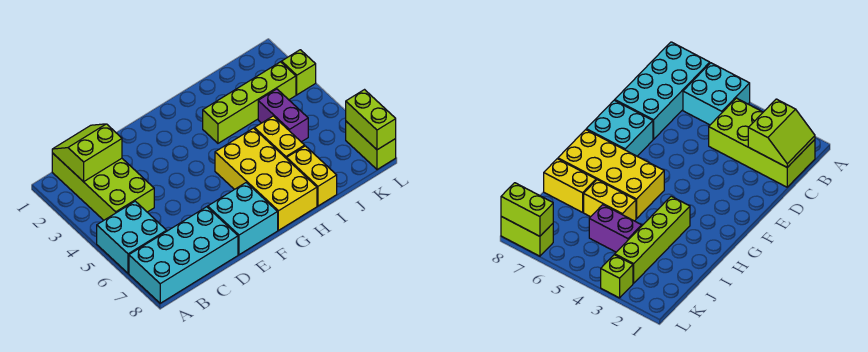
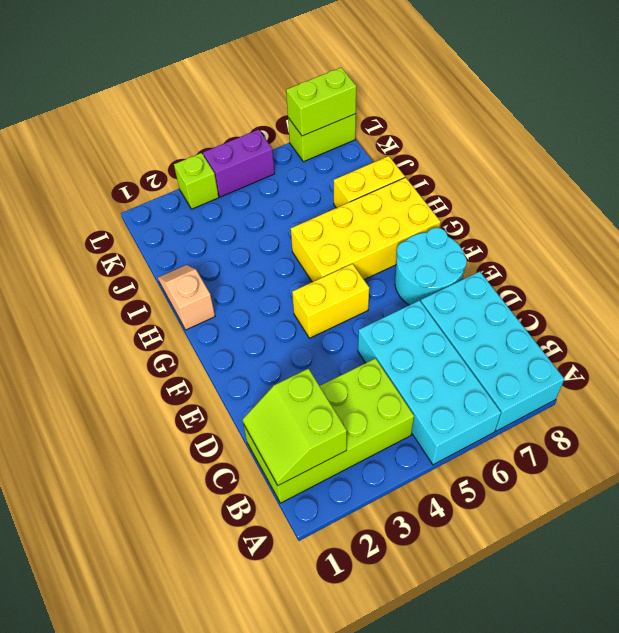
cyan 2x2 brick [97,201,167,273] -> cyan 2x4 brick [358,300,501,465]
cyan 2x2 brick [208,183,278,255] -> cyan 2x2 round brick [395,228,467,305]
none -> tan 1x2 slope [158,265,215,330]
lime 1x4 brick [203,62,296,143] -> none
yellow 1x2 brick [255,116,305,159] -> yellow 1x2 brick moved to [292,264,369,338]
purple 1x2 brick [258,89,308,142] -> purple 1x2 brick moved to [203,129,275,197]

